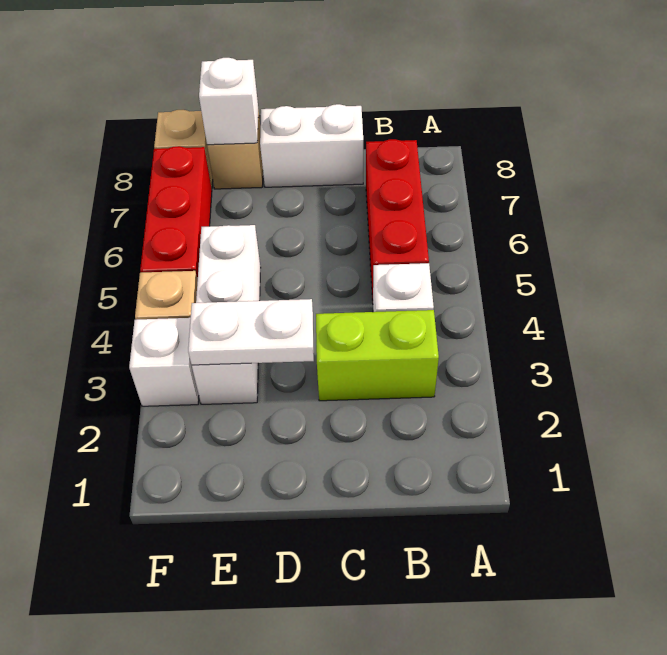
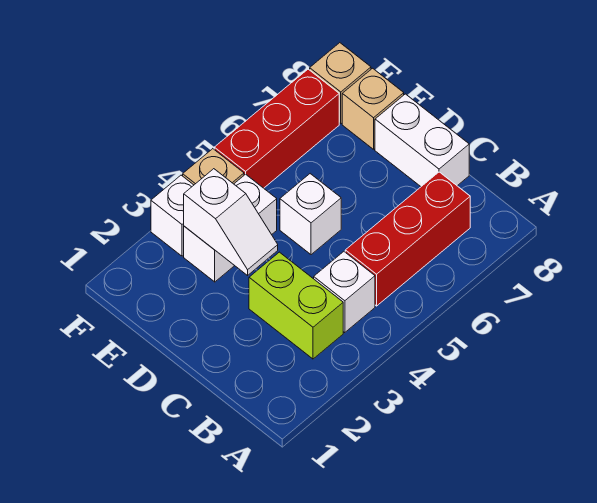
white 1x2 plate [188,299,314,365] -> white 1x2 slope [184,169,278,275]
white 1x3 brick [192,225,261,404] -> white 1x2 brick [184,174,277,282]
white 1x1 brick [199,58,258,145] -> white 1x1 brick moved to [280,174,341,255]

